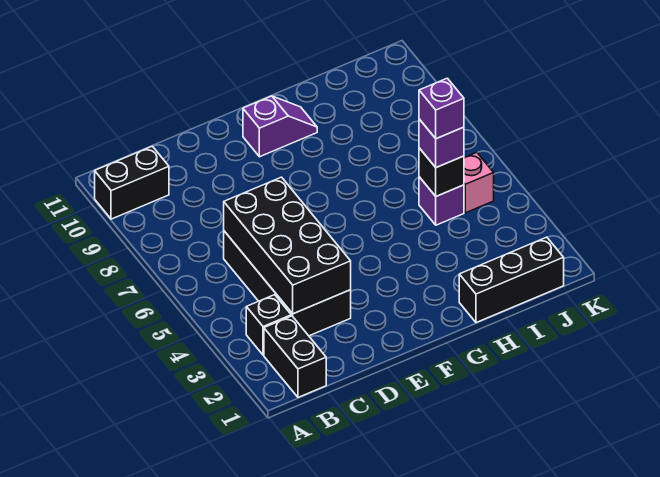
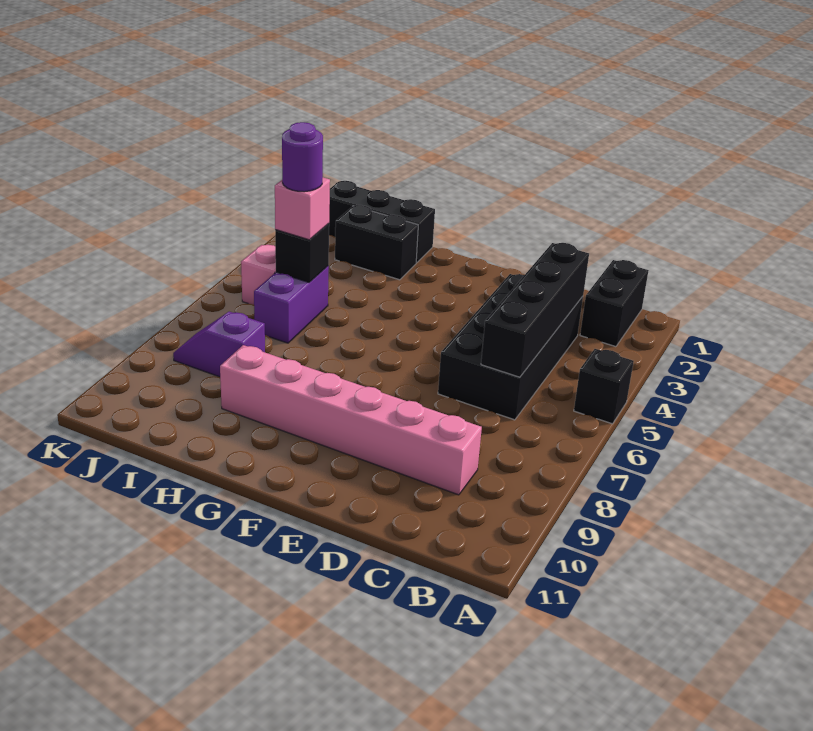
black 1x2 brick [95,146,169,219] -> black 1x2 brick moved to [335,205,418,280]
black 1x1 brick [246,295,291,355] -> black 1x1 brick moved to [574,349,634,424]
black 2x4 brick [224,177,351,314] -> black 1x4 brick [481,243,589,377]
none -> pink 1x6 brick [220,345,482,495]
purple 1x2 slope [243,96,317,157] -> purple 1x2 slope moved to [173,312,265,377]
purple 1x1 brick [419,177,464,225] -> purple 1x2 brick [254,266,329,343]
purple 1x1 brick [419,119,464,168] -> pink 1x1 brick [275,178,330,240]
purple 1x1 brick [419,78,464,139] -> purple 1x1 round brick [282,122,323,192]

